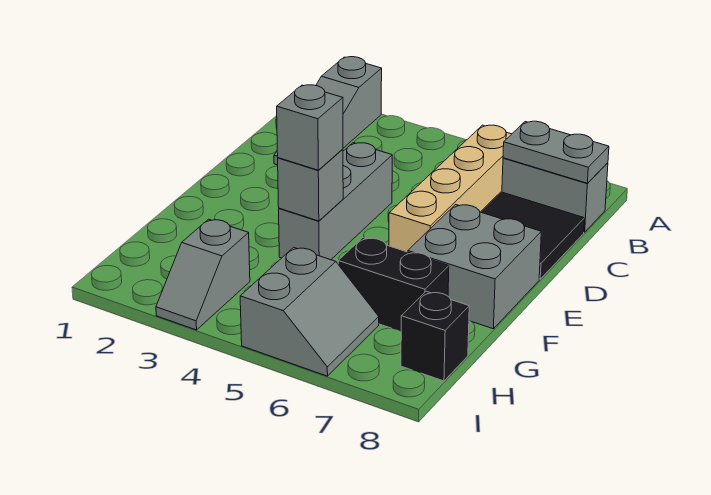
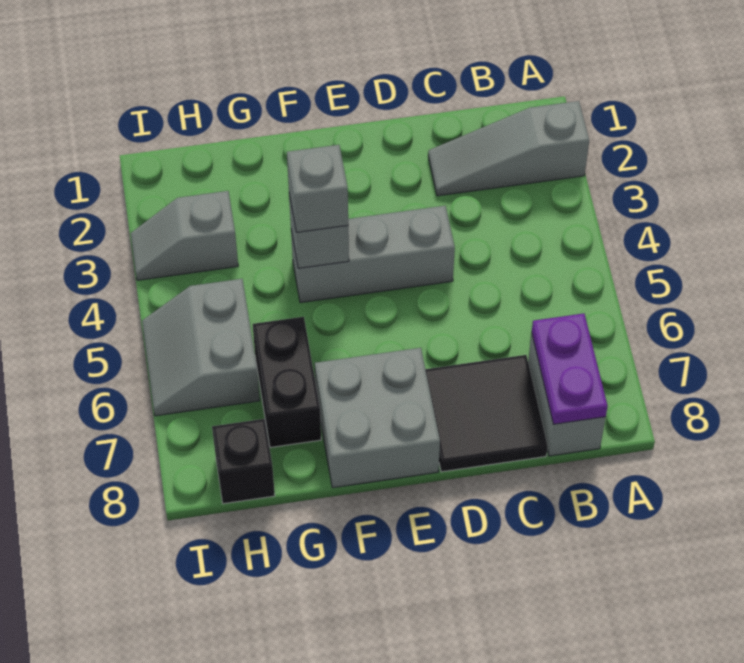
tan 1x4 brick [389,125,511,252] -> none
grey 1x2 plate [503,121,609,183] -> purple 1x2 plate [532,313,608,424]
grey 2x2 slope [240,247,379,376] -> grey 2x2 slope turned to [142,279,260,416]

